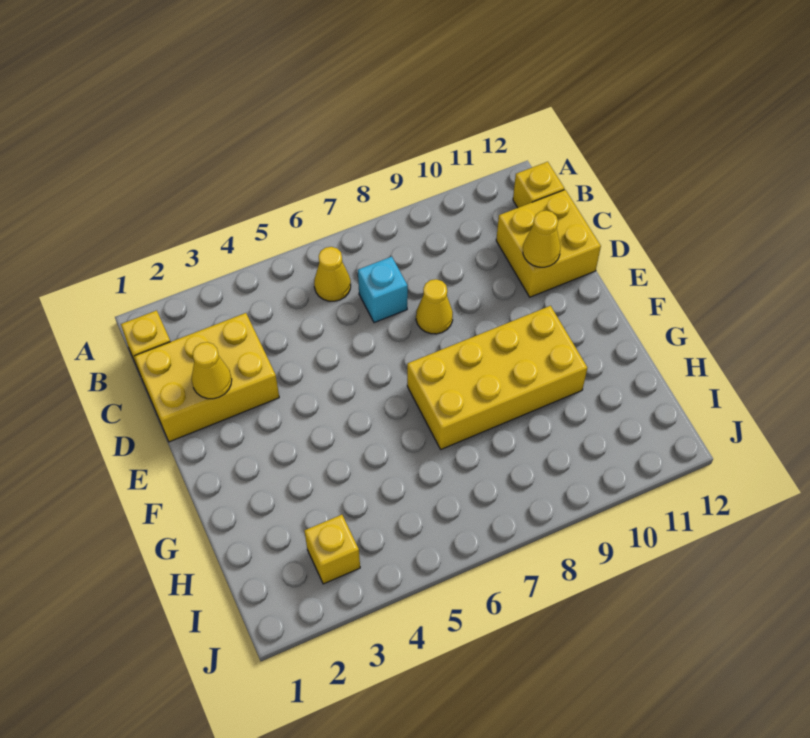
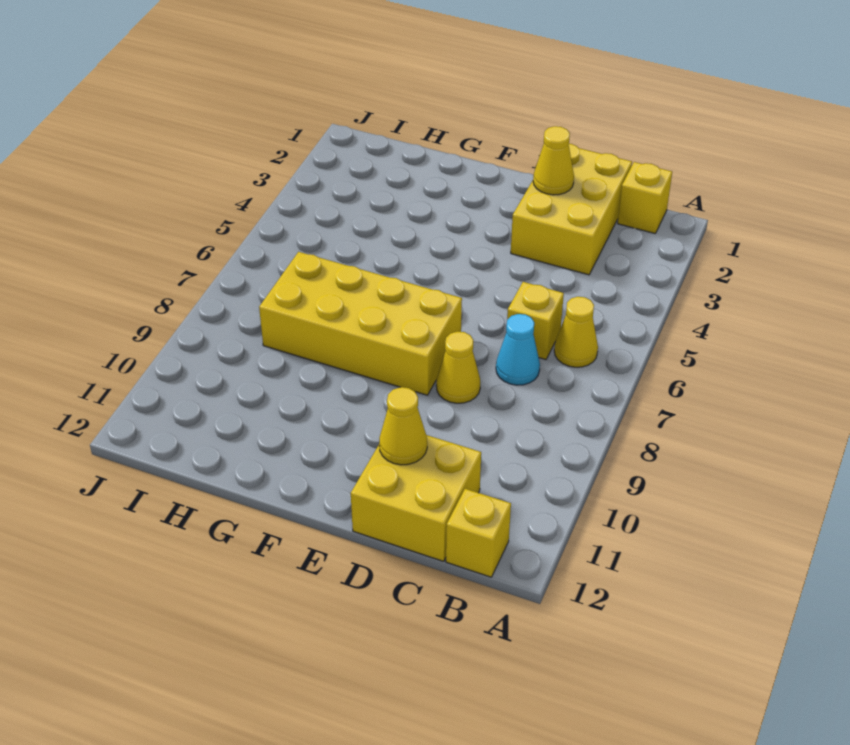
cyan 1x1 brick [358,257,408,323] -> cyan 1x1 cone [496,314,540,385]
yellow 2x4 brick [407,306,587,449] -> yellow 2x4 brick turned to [259,252,462,395]
yellow 1x1 brick [304,515,360,584] -> yellow 1x1 brick moved to [507,282,564,360]

